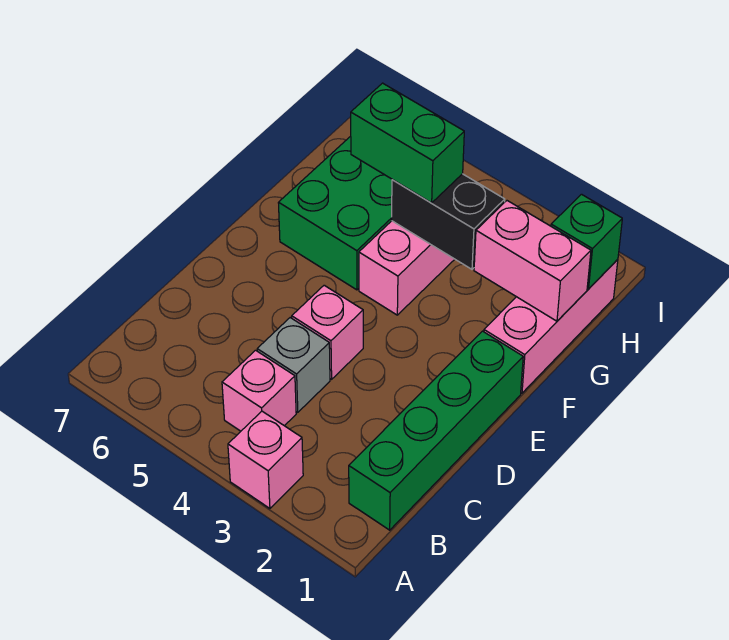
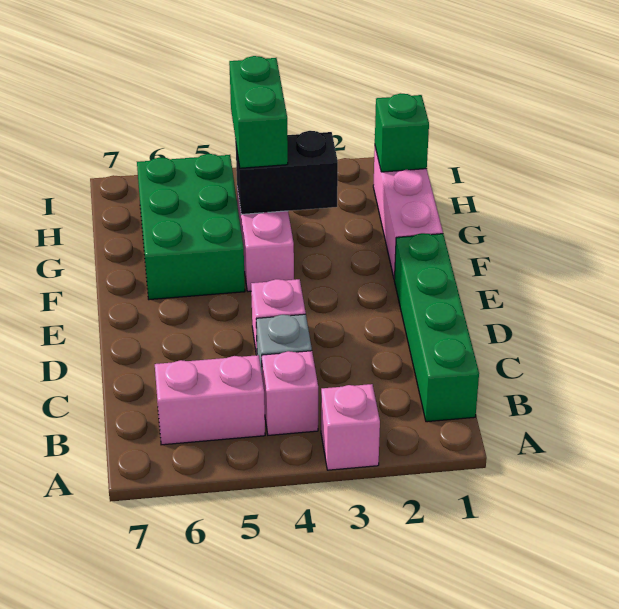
pink 1x2 brick [474,201,591,321] -> pink 1x2 brick moved to [155,355,265,445]
green 1x2 brick [351,83,464,203] -> green 1x2 brick turned to [229,56,288,168]

